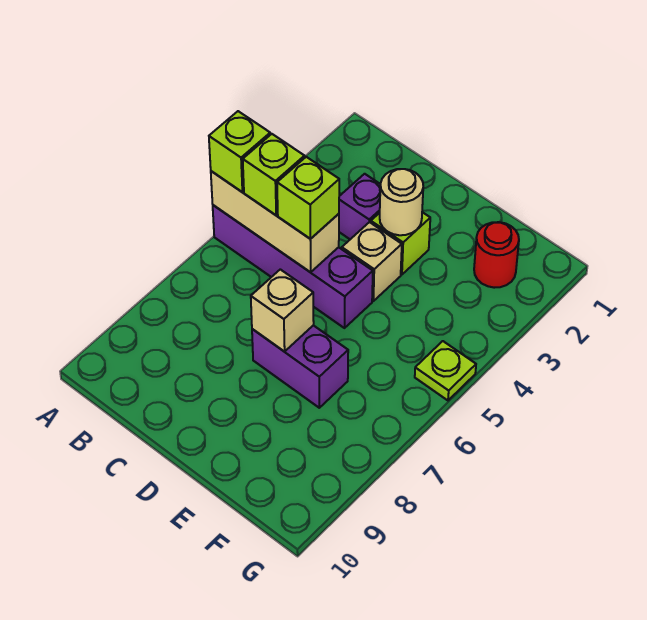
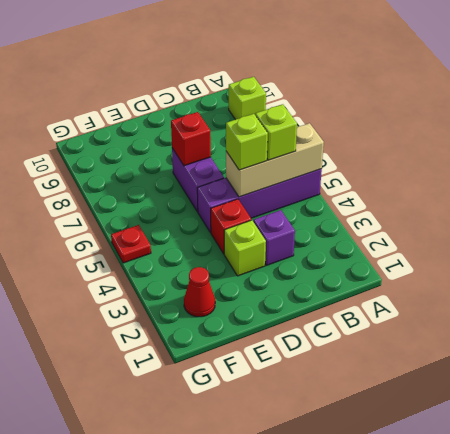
lime 1x1 brick [209,111,270,192] -> lime 1x1 brick moved to [229,77,266,120]
tan 1x1 round brick [380,169,423,235] -> none
tan 1x1 brick [342,222,402,301] -> red 1x1 brick [211,199,251,254]
purple 1x2 brick [252,325,348,408] -> purple 1x2 brick turned to [172,148,224,212]
tan 1x1 brick [251,269,314,352] -> red 1x1 brick [171,112,211,166]
red 1x1 round brick [474,222,519,288] -> red 1x1 cone [184,267,215,317]
lime 1x1 plate [415,341,476,400] -> red 1x1 plate [111,225,151,263]

